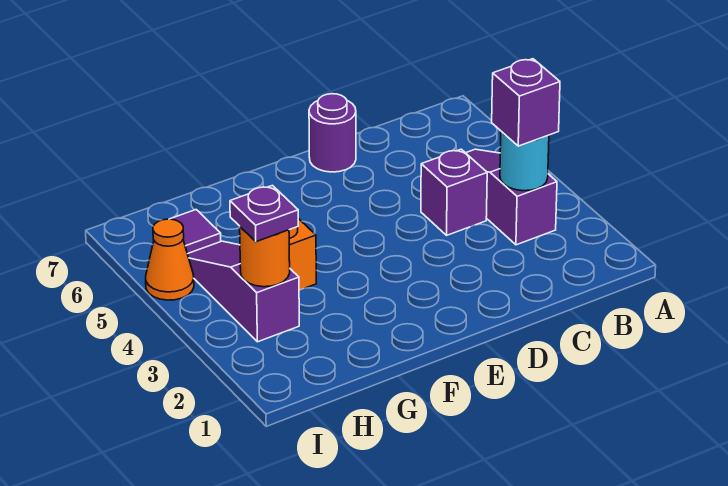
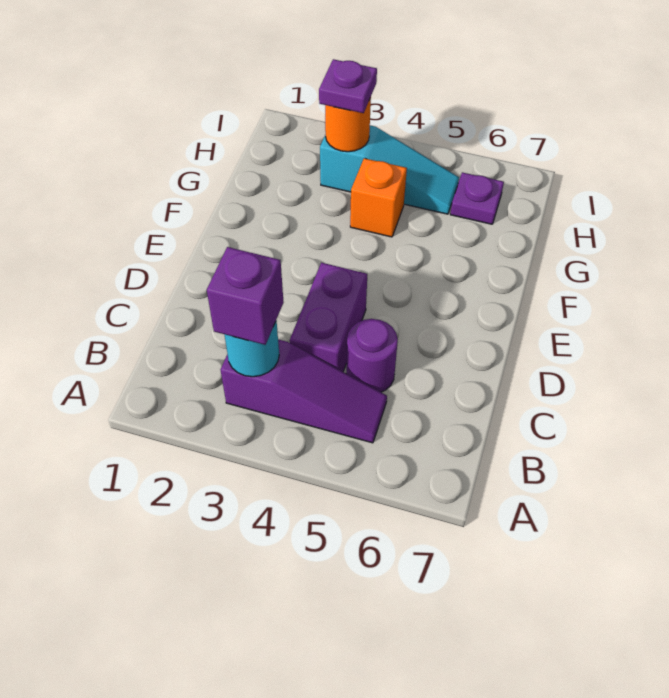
purple 1x1 brick [421,149,487,235] -> purple 1x2 brick [290,263,367,372]
purple 1x1 round brick [309,94,356,172] -> purple 1x1 round brick moved to [346,319,398,392]
purple 1x3 slope [188,241,299,342] -> cyan 1x3 slope [320,125,459,214]
purple 1x1 tile [171,210,221,254] -> purple 1x1 plate [450,172,504,224]
orange 1x1 cone [146,219,194,300] -> none

